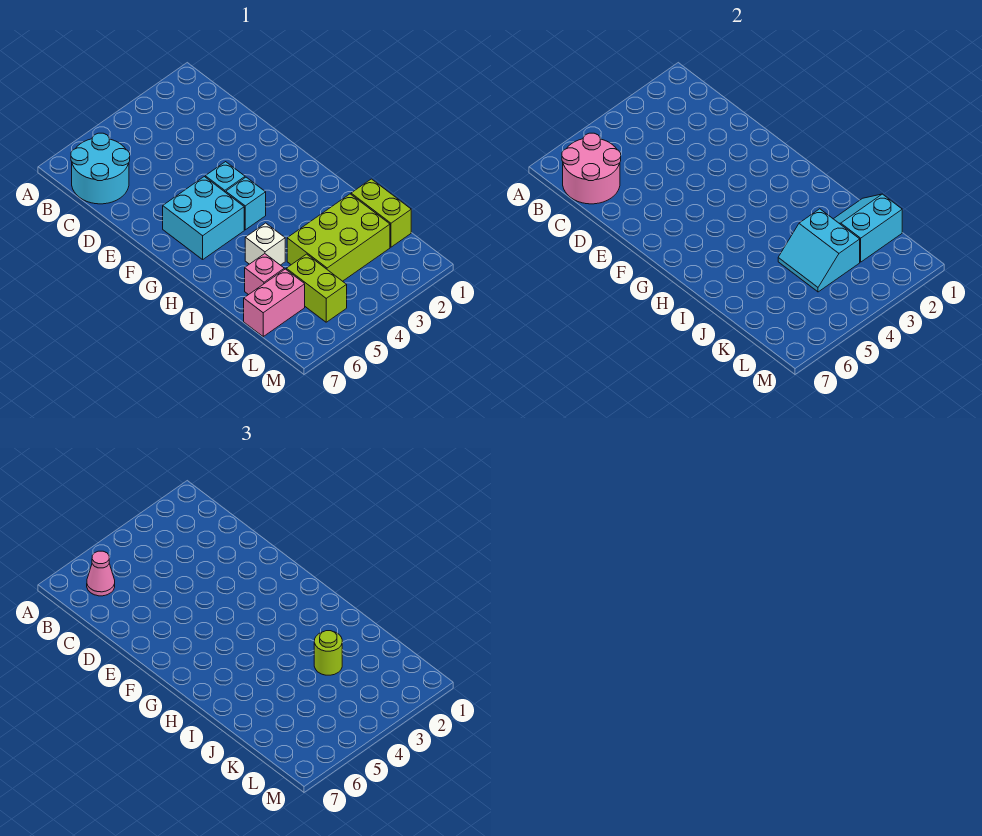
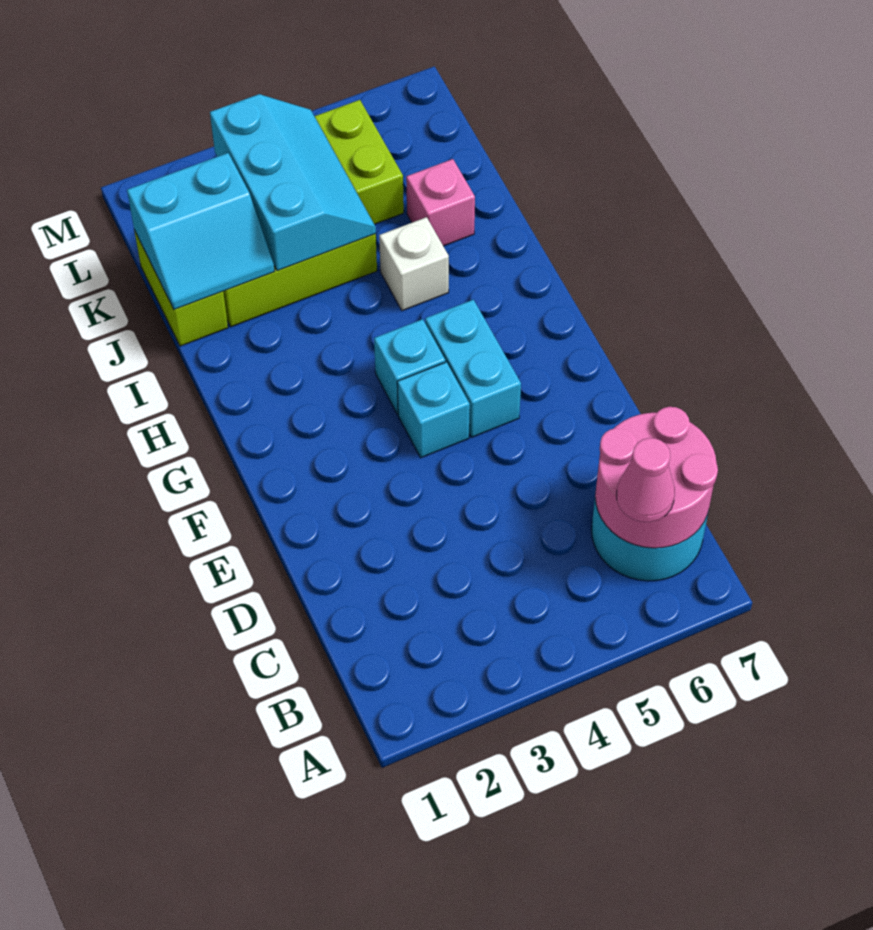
cyan 2x2 brick [163,177,244,259] -> cyan 1x2 brick [425,300,521,437]
cyan 2x2 slope [778,209,860,292] -> cyan 2x3 slope [210,94,376,271]
lime 1x1 round brick [314,631,342,675] -> none
pink 1x2 brick [244,269,305,337] -> none

